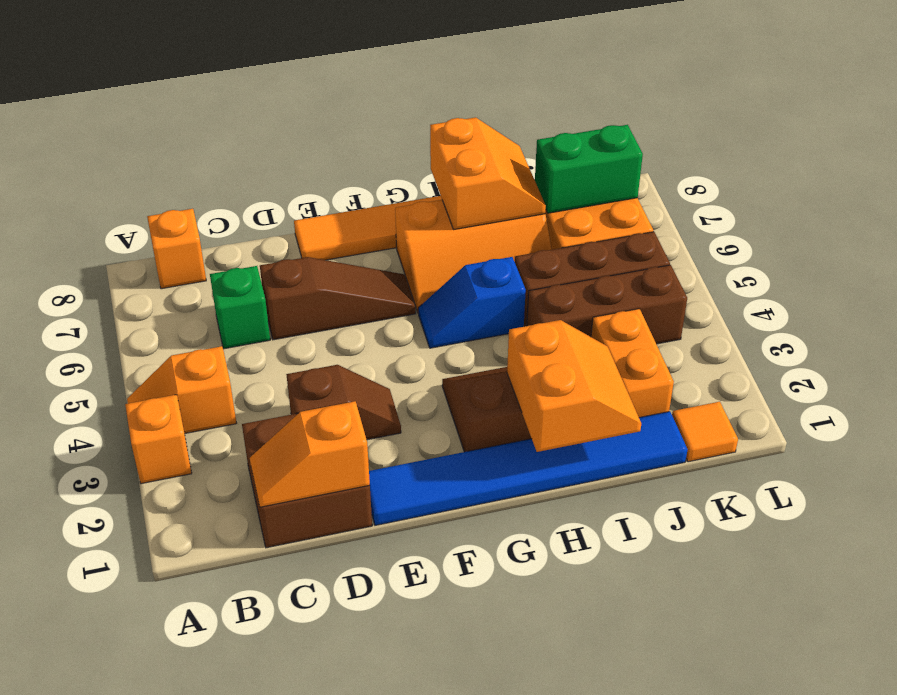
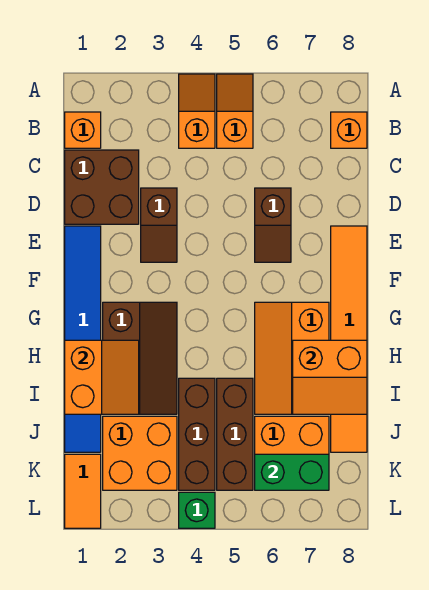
orange 1x1 brick [125,395,192,484] -> orange 1x1 brick moved to [65,112,101,148]
orange 1x2 slope [250,401,370,507] -> orange 1x2 slope moved to [217,74,253,148]
green 1x1 brick [210,266,270,349] -> green 1x1 brick moved to [179,492,215,528]
brown 1x3 slope [260,257,416,340] -> brown 1x2 slope [255,188,291,262]
blue 1x2 slope [418,257,526,348] -> none
orange 2x2 slope [507,320,641,452] -> orange 2x2 slope turned to [65,340,139,414]
orange 1x2 brick [591,309,674,417] -> orange 2x2 brick [103,416,177,490]
green 1x2 brick [534,125,643,213] -> green 1x2 brick turned to [255,454,329,490]
orange 1x1 tile [672,402,738,462] -> orange 1x2 tile [65,454,101,528]

